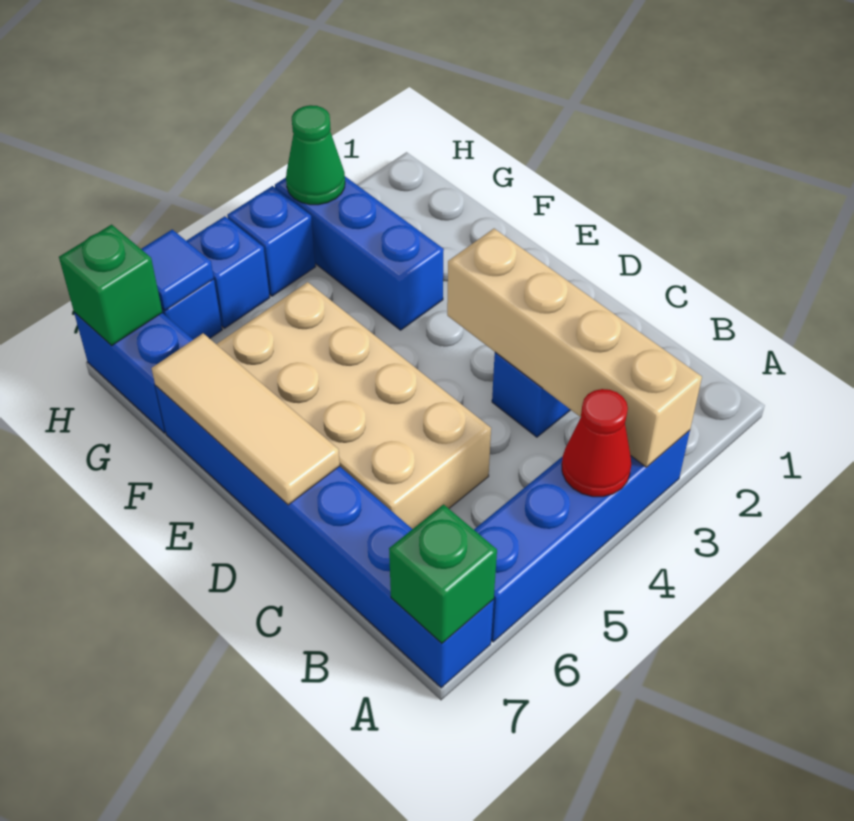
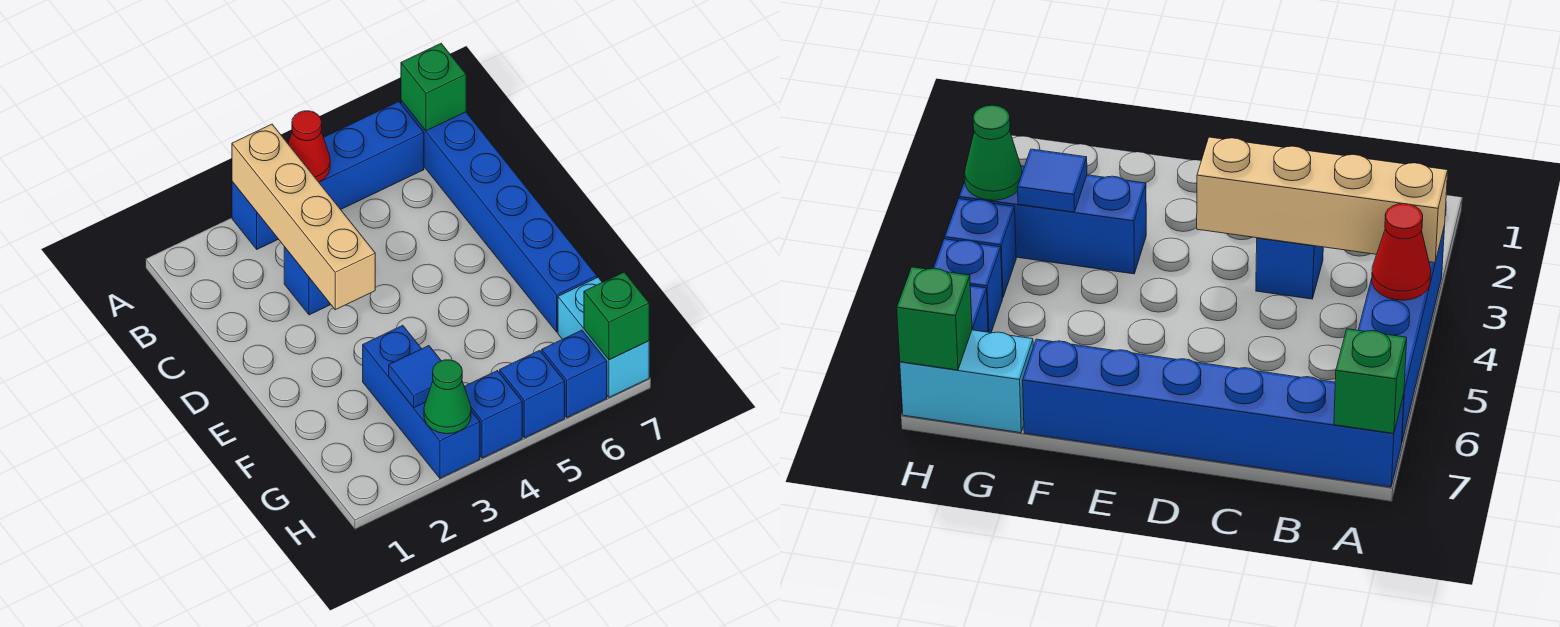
tan 2x4 brick [216,282,491,529] -> none
tan 1x3 tile [152,333,340,505] -> none
blue 1x2 brick [74,312,193,433] -> cyan 1x2 brick [558,277,649,397]
blue 1x1 tile [141,230,214,311] -> blue 1x1 tile moved to [389,346,441,408]

